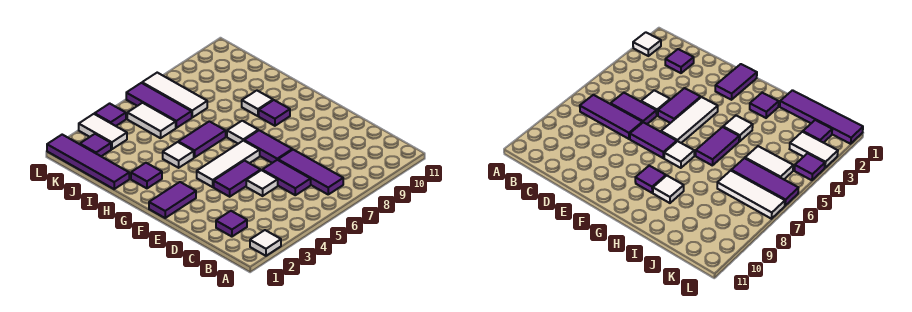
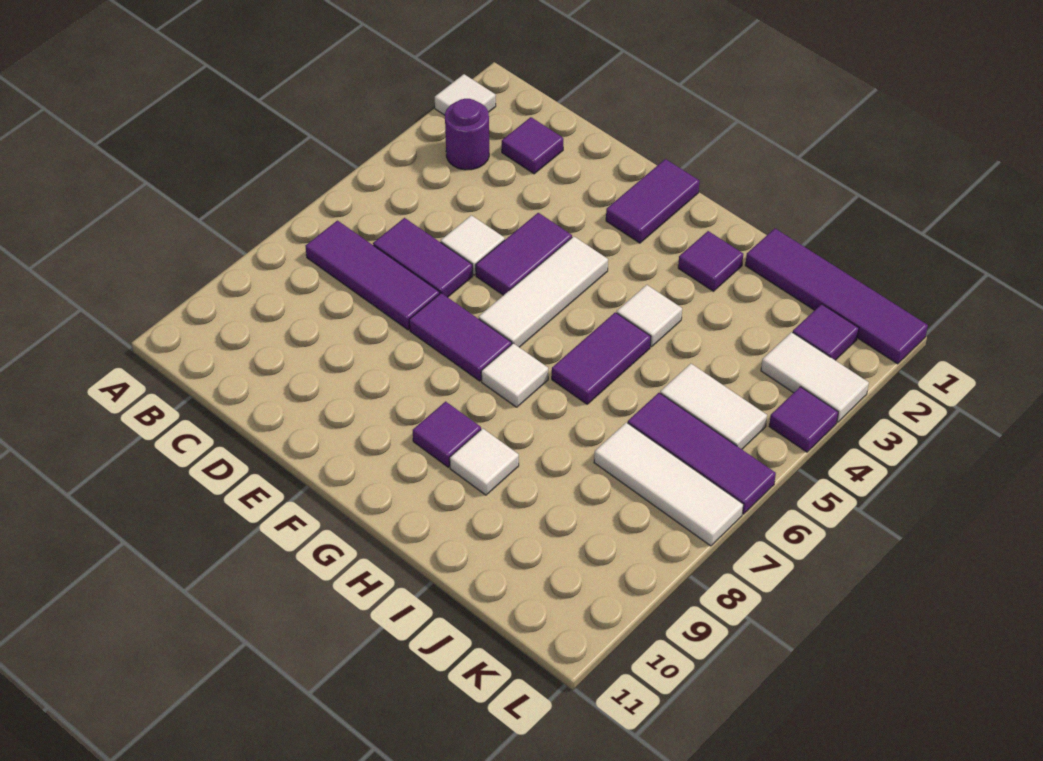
none -> purple 1x1 round brick [445,99,489,170]

